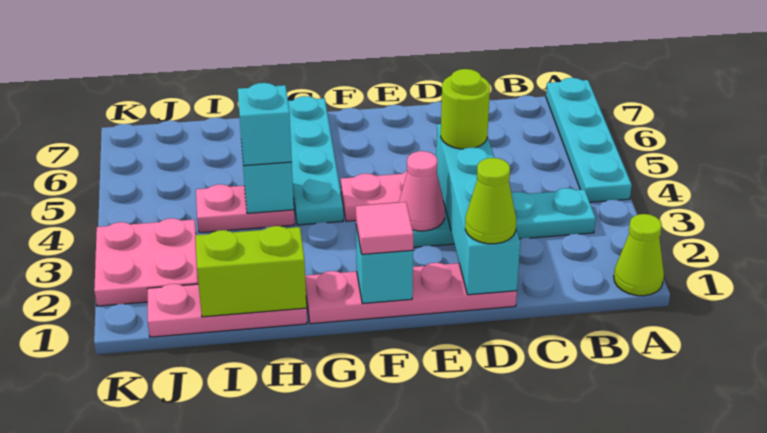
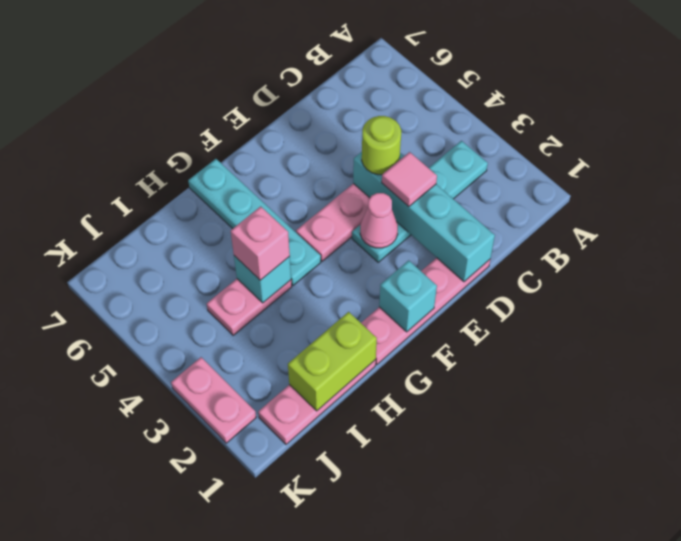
lime 1x1 cone [614,214,664,296] -> none
cyan 1x4 plate [546,78,632,202] -> none
lime 1x1 cone [465,158,516,244] -> none
pink 1x1 tile [356,202,413,254] -> pink 1x1 tile moved to [382,152,437,207]
cyan 1x1 brick [238,83,292,166] -> pink 1x1 brick [231,206,290,280]
pink 2x2 plate [94,218,198,306] -> pink 1x2 plate [171,357,256,443]

